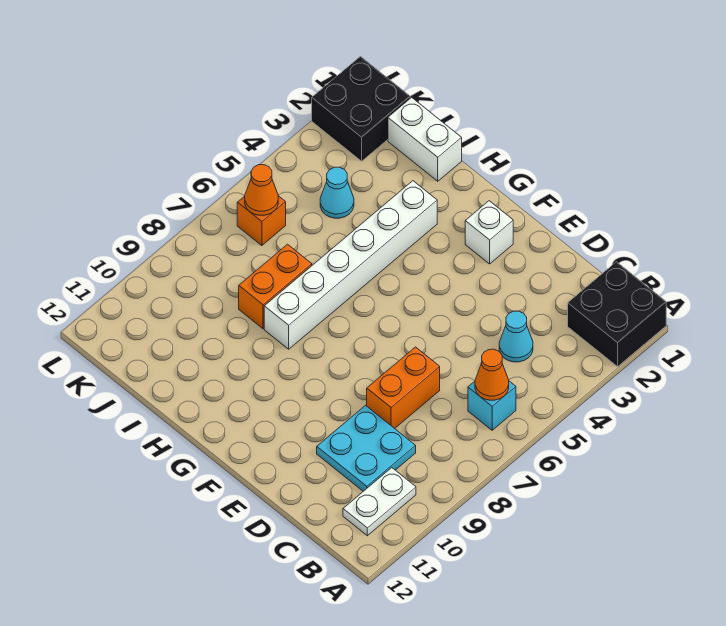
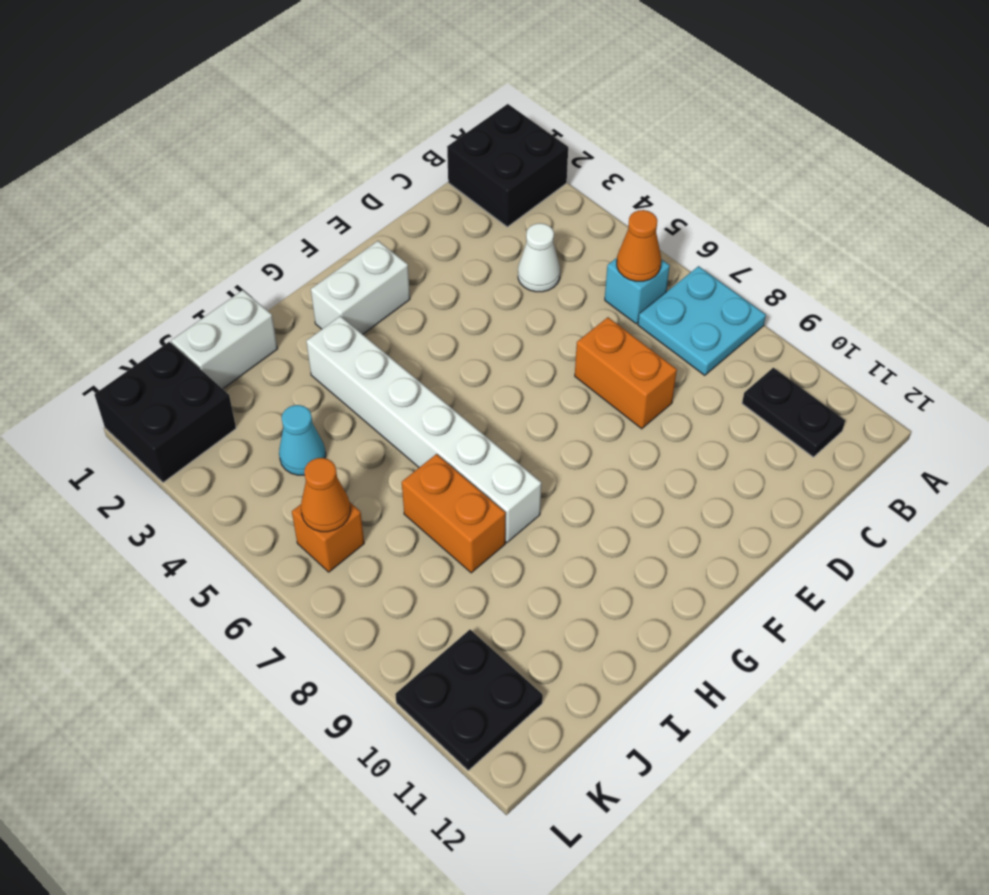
white 1x2 plate [343,468,416,536] -> black 1x2 plate [742,368,845,457]
cyan 1x1 cone [499,311,533,362] -> white 1x1 cone [518,223,560,292]
cyan 2x2 plate [317,405,416,491] -> cyan 2x2 plate moved to [638,266,766,375]
white 1x1 brick [465,201,513,264] -> white 1x2 brick [311,241,410,334]
none -> black 2x2 plate [395,630,543,771]

